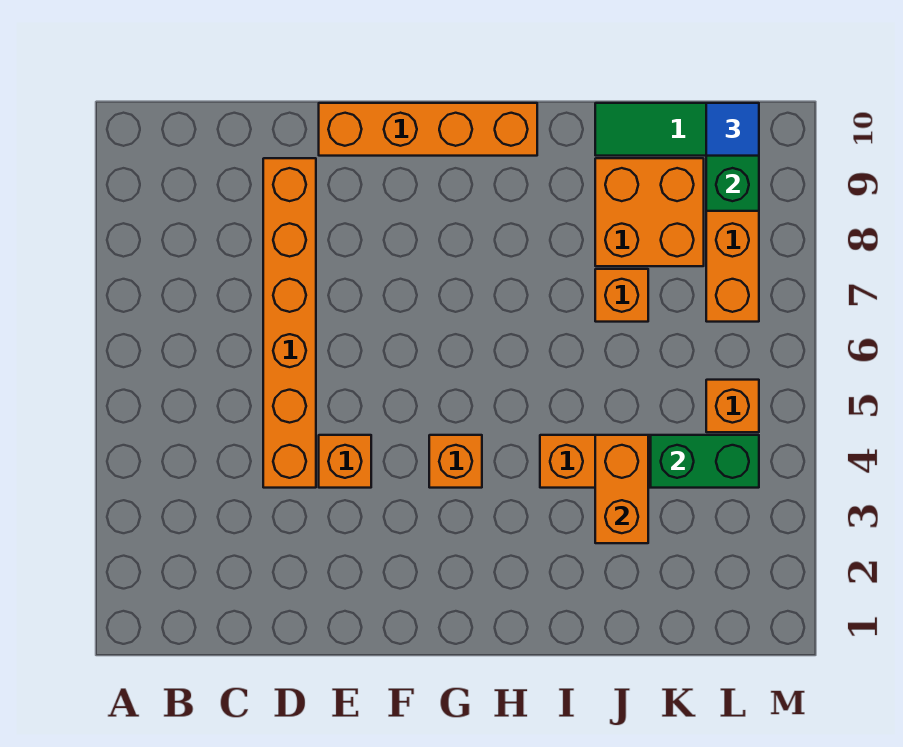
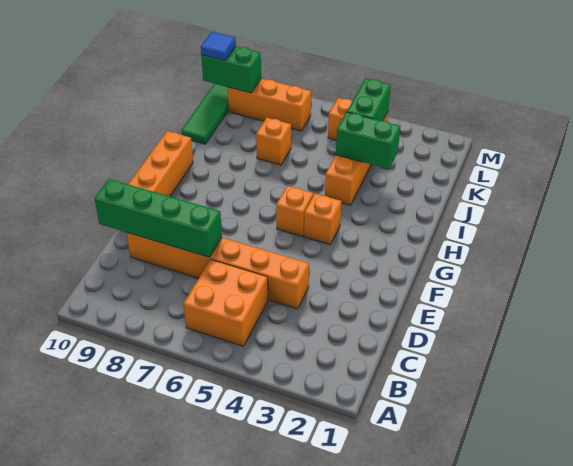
none -> green 1x4 brick [95,179,222,257]
orange 1x1 brick [319,435,371,488] -> orange 1x1 brick moved to [276,186,313,236]
orange 1x2 brick [595,435,648,543] -> green 1x2 brick [336,112,400,169]
orange 2x2 brick [595,158,704,266] -> orange 2x2 brick moved to [184,259,268,346]

